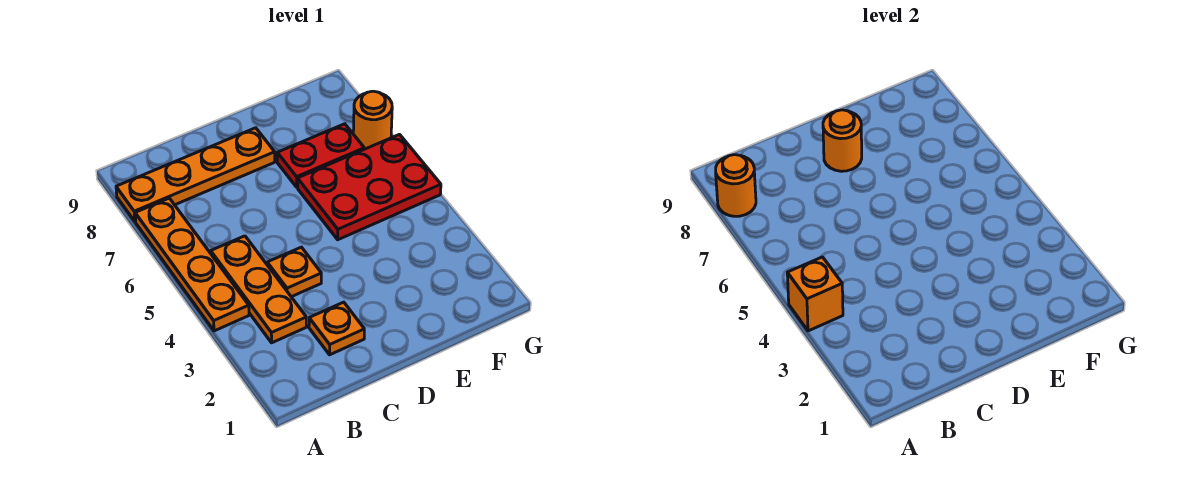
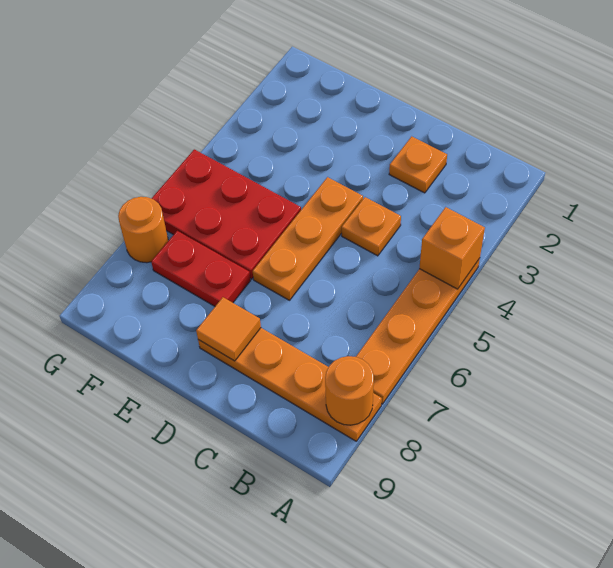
orange 1x3 plate [211,236,306,343] -> orange 1x3 plate moved to [253,177,363,300]
orange 1x1 round brick [823,110,862,171] -> orange 1x1 tile [196,297,261,361]

